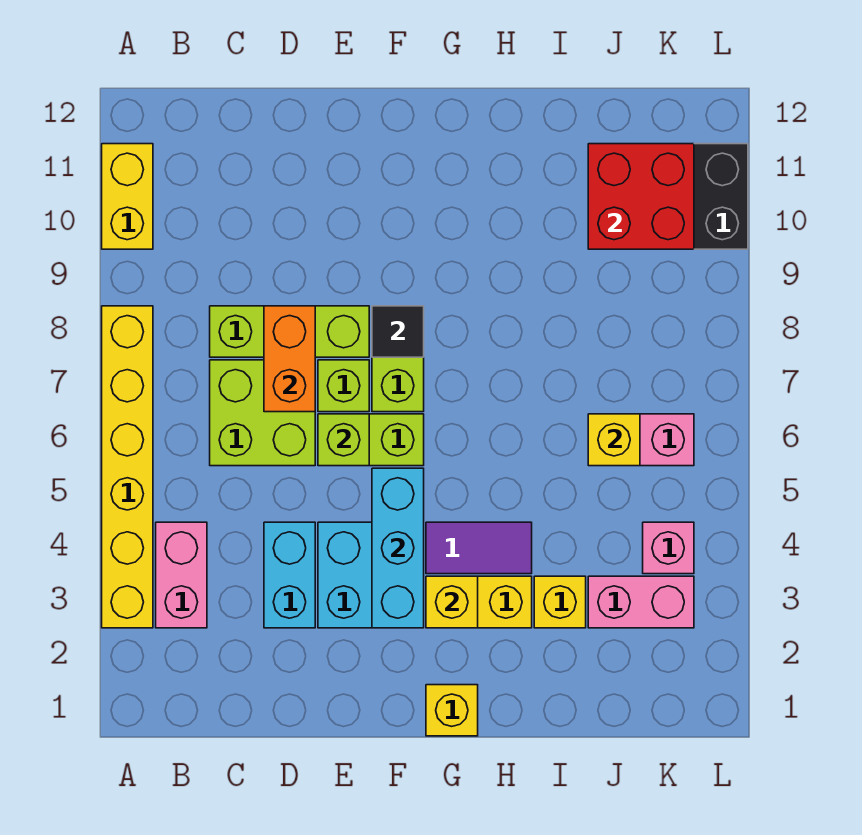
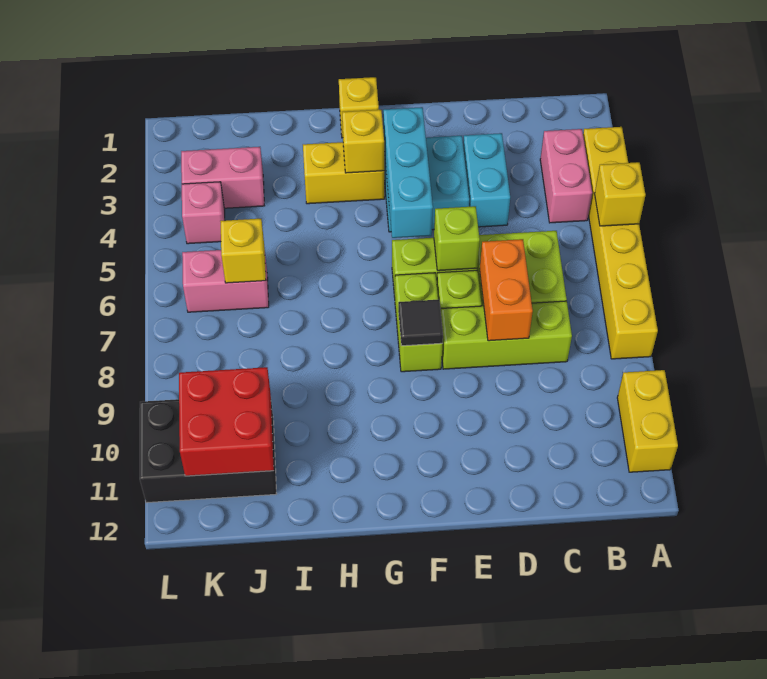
purple 1x2 tile [426,522,532,574] -> none
yellow 1x1 brick [534,576,586,628] -> yellow 1x1 brick moved to [595,162,646,226]

